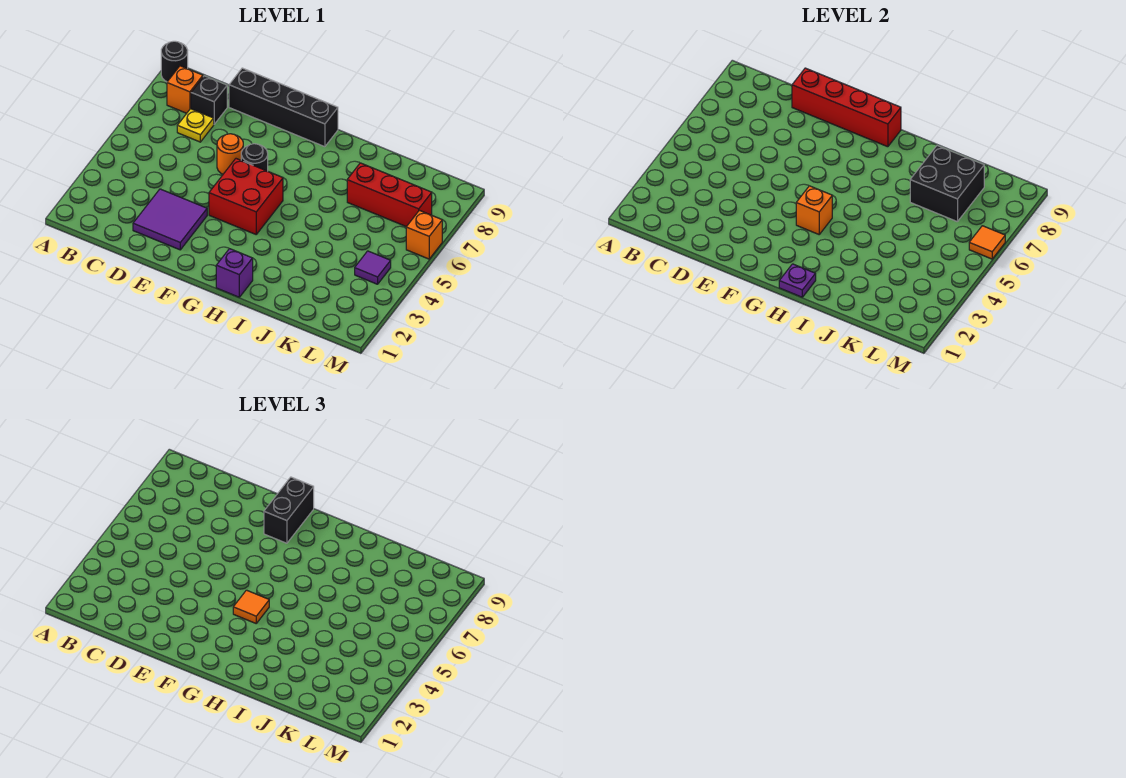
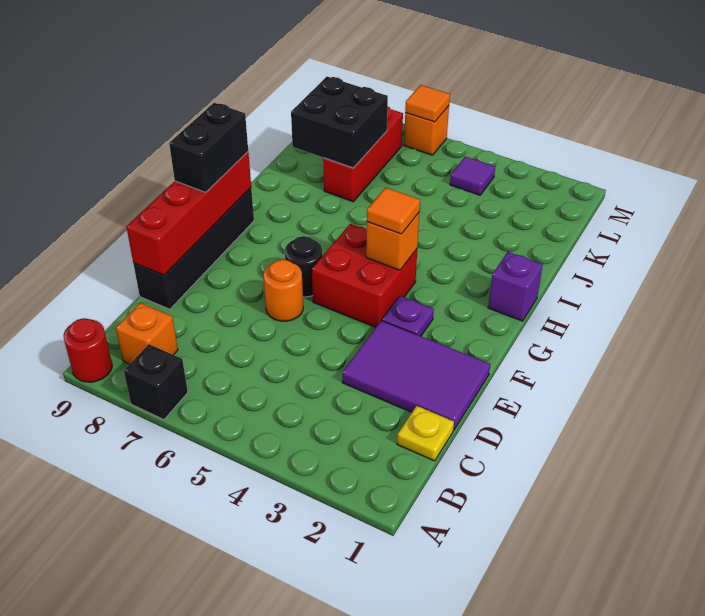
black 1x1 round brick [161,41,188,82] -> red 1x1 round brick [63,318,112,382]
yellow 1x1 plate [177,109,214,142] -> yellow 1x1 plate moved to [397,406,454,461]
black 1x1 brick [191,76,227,124] -> black 1x1 brick moved to [124,344,188,420]
purple 2x2 tile [133,189,207,250] -> purple 2x3 tile [342,321,490,430]
black 1x2 brick [264,477,314,543] -> black 1x2 brick turned to [169,103,248,192]
purple 1x1 plate [779,264,816,297] -> purple 1x1 plate moved to [382,296,434,336]

